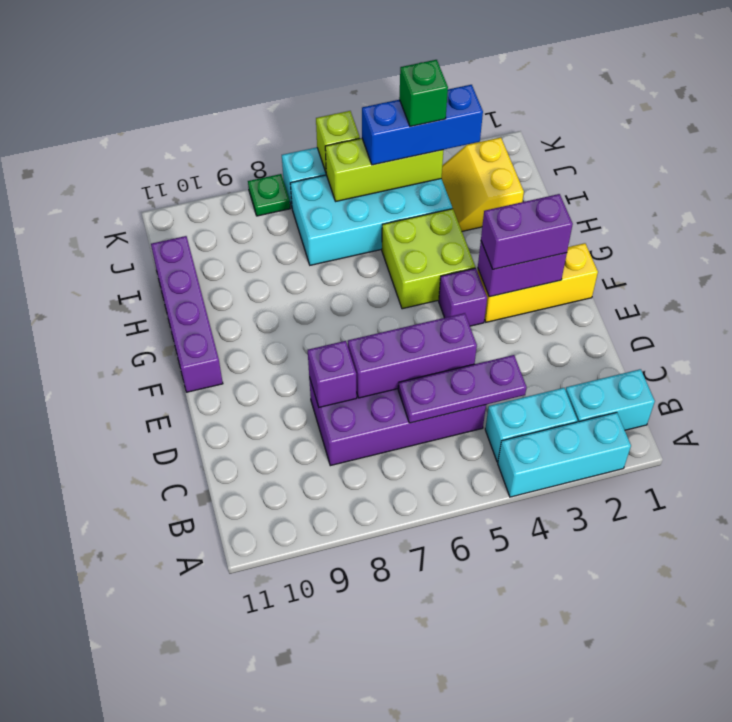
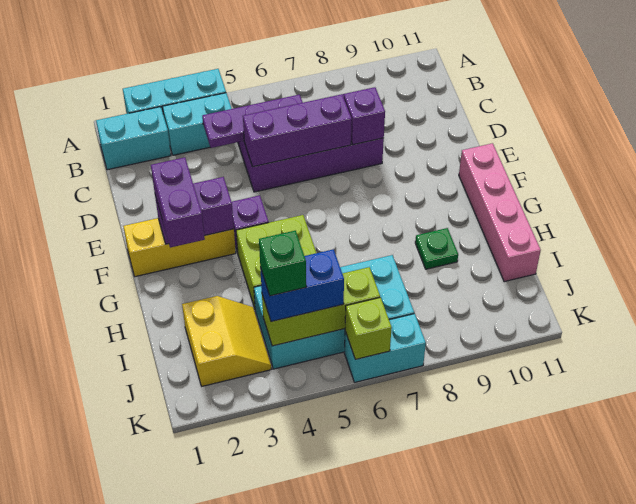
purple 1x2 brick [481,194,573,269] -> purple 1x2 brick turned to [151,157,205,248]
purple 1x4 brick [151,236,223,392] -> pink 1x4 brick [459,143,541,282]
blue 1x3 brick [362,85,483,165] -> blue 1x2 brick [260,249,344,322]
green 1x1 plate [248,174,290,216] -> green 1x1 plate moved to [415,228,458,269]

